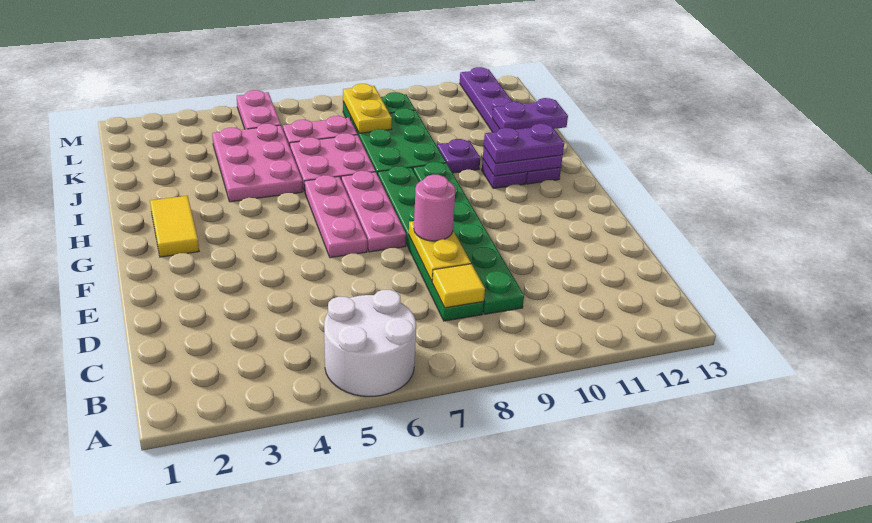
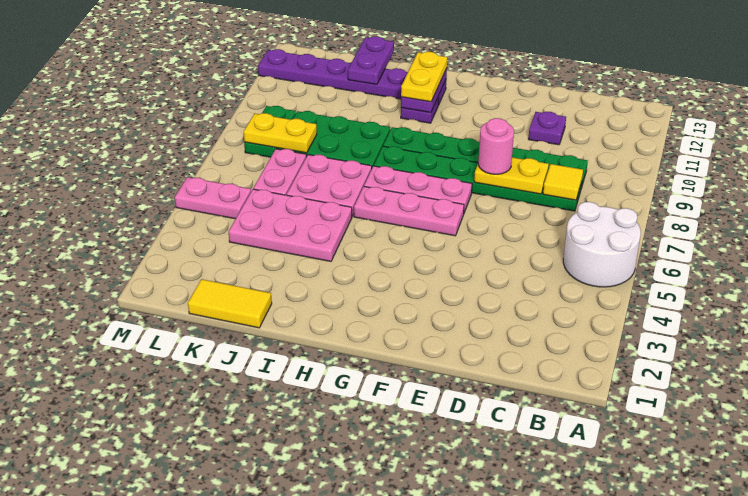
yellow 1x2 tile [150,196,199,257] -> yellow 1x2 tile moved to [188,279,272,328]
purple 1x2 plate [484,124,564,163] -> yellow 1x2 plate [401,52,447,102]
purple 1x1 plate [437,139,480,173] -> purple 1x1 plate moved to [528,112,566,145]

